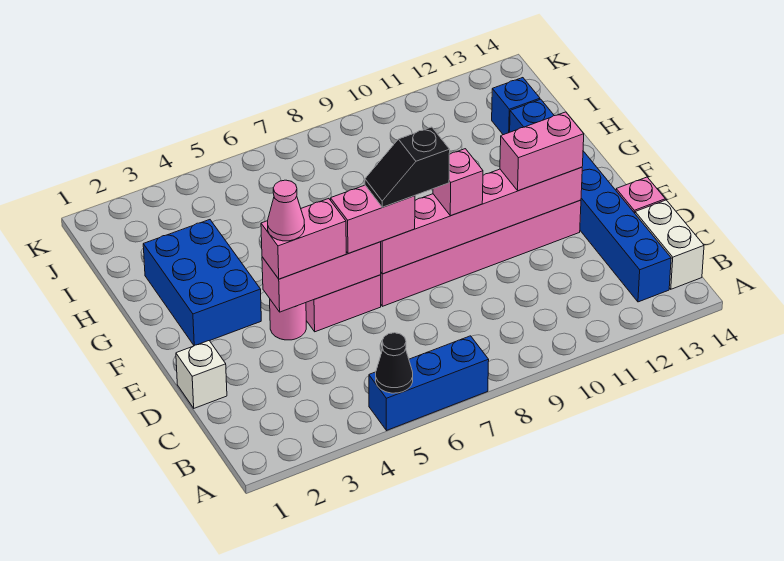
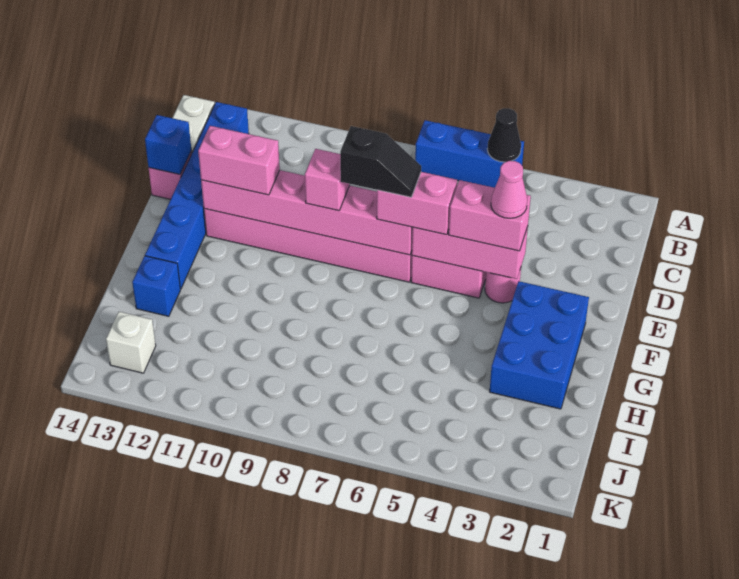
white 1x1 brick [176,341,227,408] -> white 1x1 brick moved to [106,312,156,373]
blue 1x1 brick [492,78,540,135] -> blue 1x1 brick moved to [145,115,191,174]

